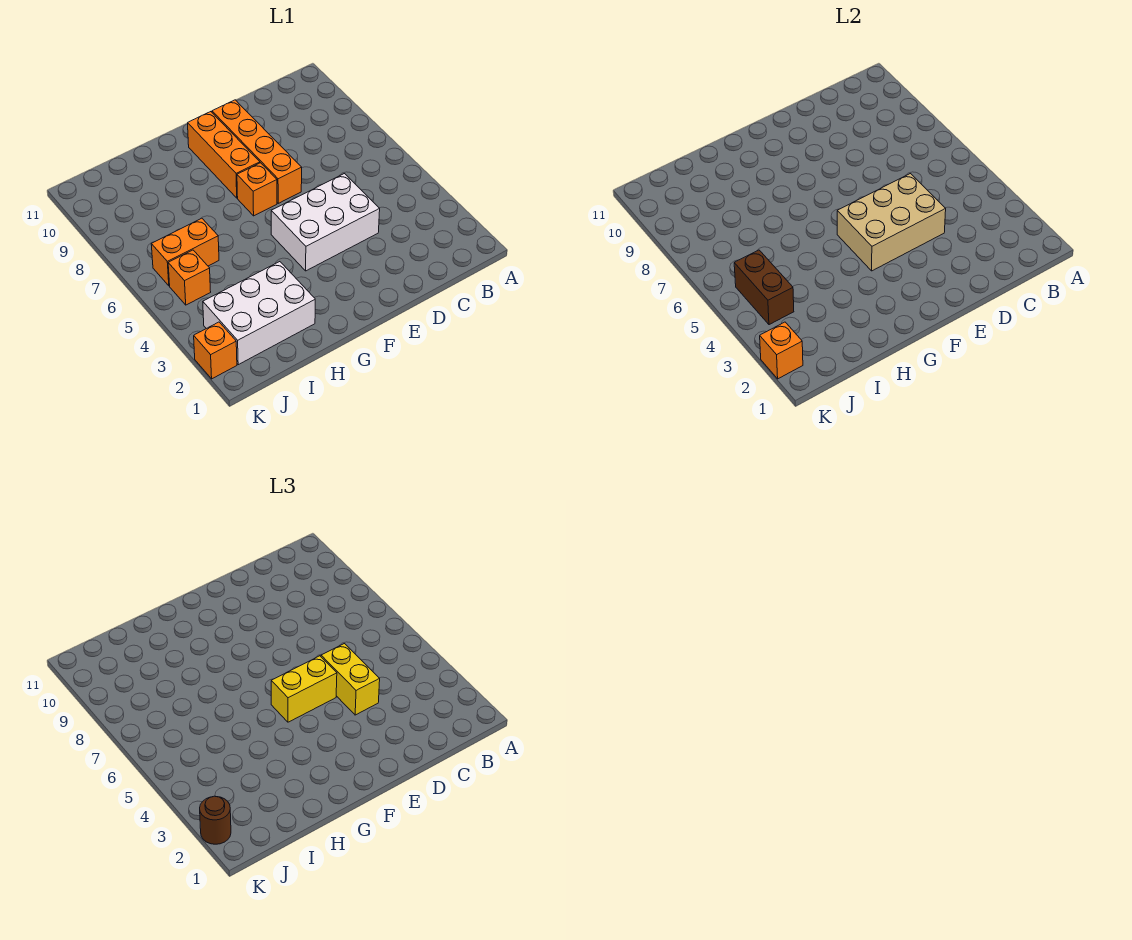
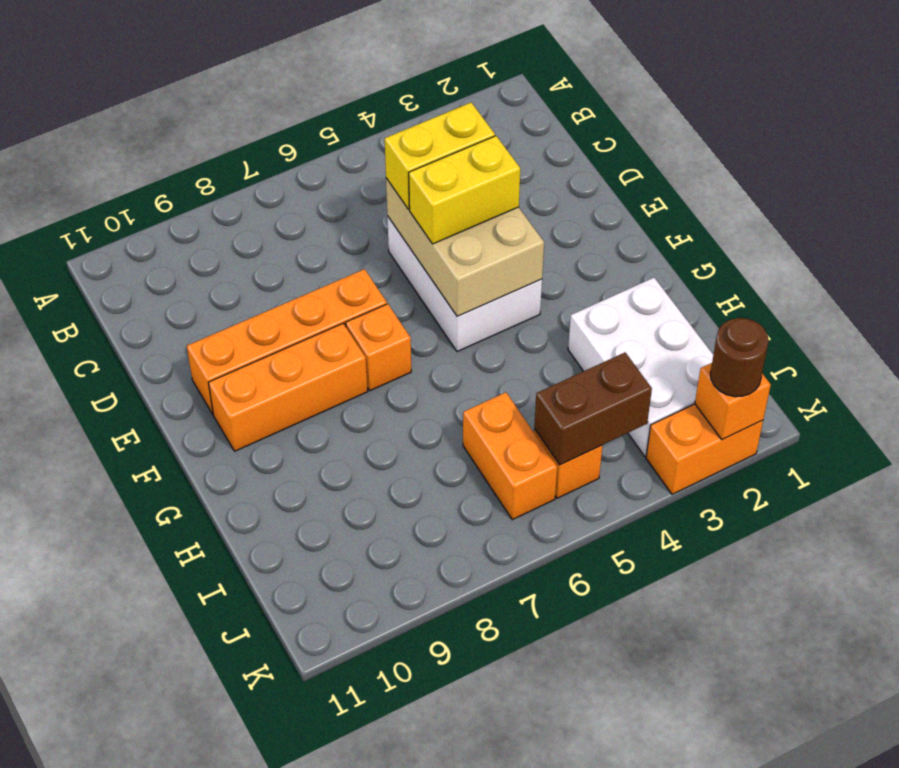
yellow 1x2 brick [271,656,337,722] -> yellow 1x2 brick turned to [409,136,520,244]
orange 1x1 brick [194,322,237,379] -> orange 1x2 brick [646,404,763,494]

